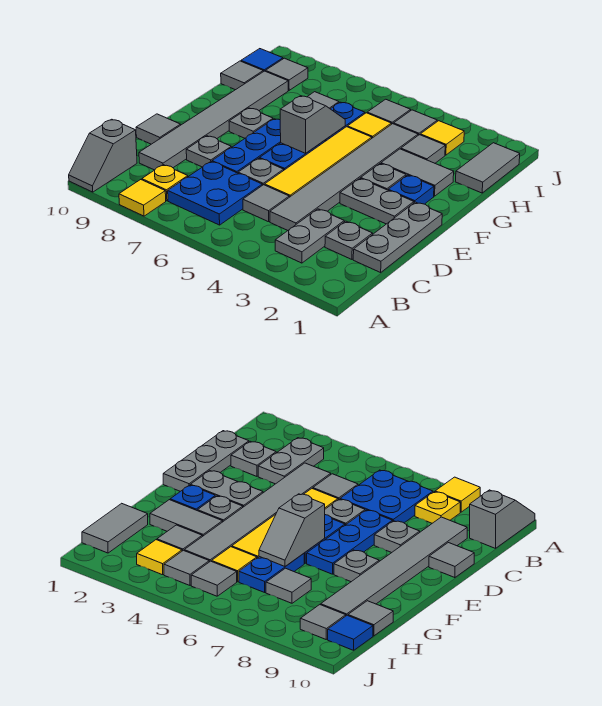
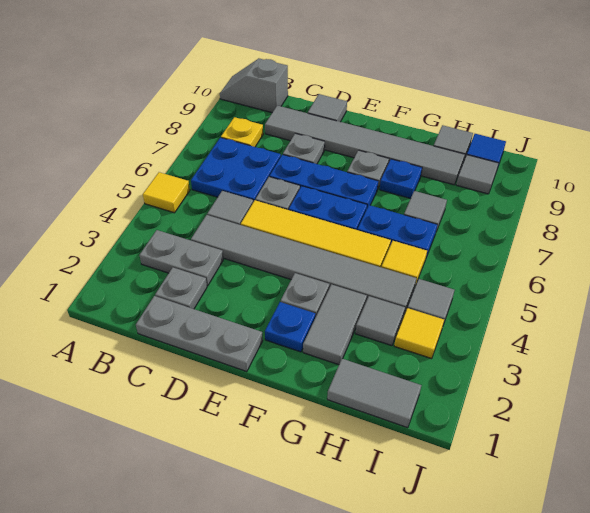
yellow 1x1 tile [119,180,166,216] -> yellow 1x1 tile moved to [143,172,190,213]
grey 1x2 plate [340,178,414,224] -> none
grey 1x2 slope [280,96,345,153] -> none
none -> blue 1x1 plate [380,159,422,199]
grey 1x1 tile [367,99,411,124] -> none

